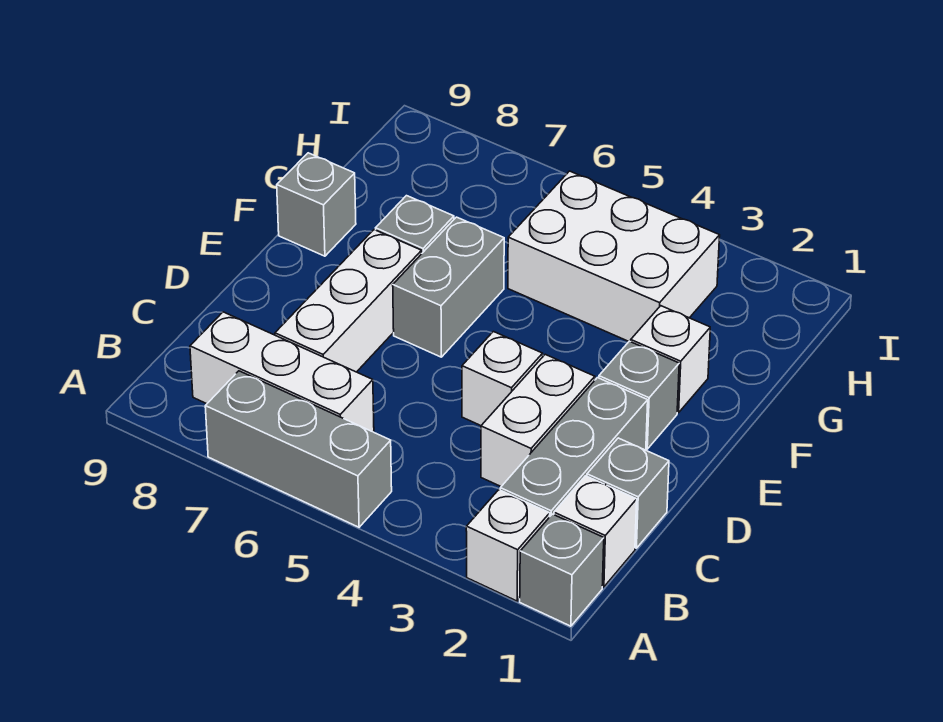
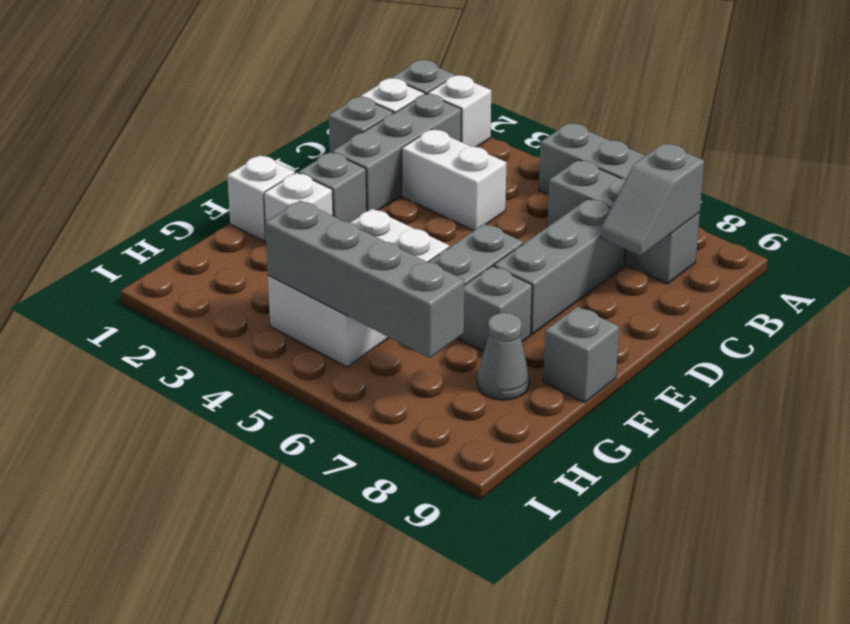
white 1x3 brick [190,312,374,432] -> grey 1x3 brick [548,160,700,284]
none -> grey 1x2 slope [600,143,704,256]
white 1x2 brick [481,354,595,486] -> white 1x2 brick turned to [402,129,507,230]
white 1x3 brick [275,230,422,372] -> grey 1x3 brick [494,199,626,335]
white 1x1 brick [462,332,543,426] -> white 1x1 brick moved to [227,155,295,241]
white 2x3 brick [508,171,720,342] -> white 2x3 brick turned to [268,209,449,367]
none -> grey 1x1 cone [477,313,530,400]
none -> grey 1x4 brick [265,201,464,358]

